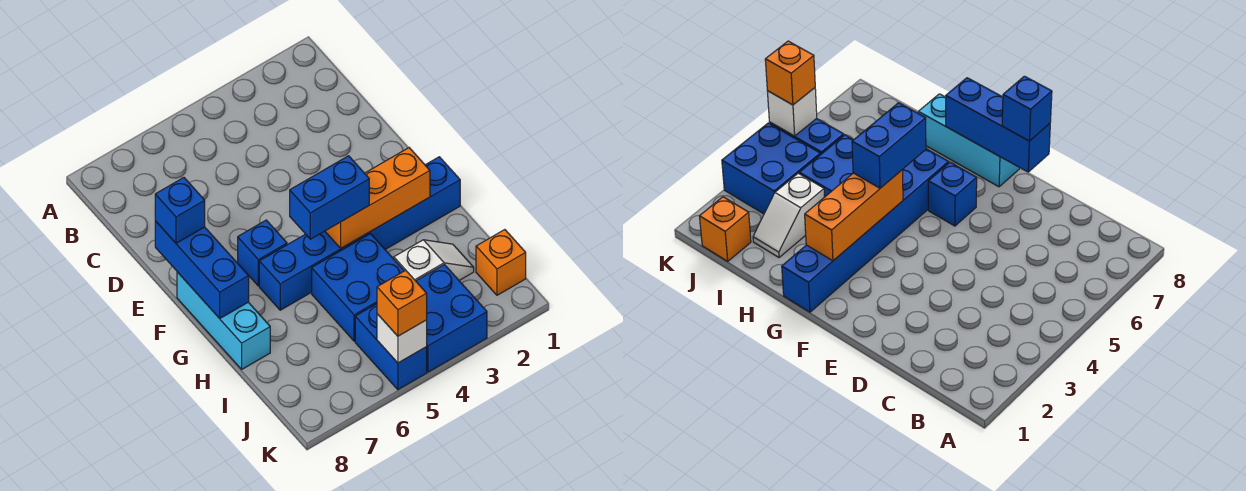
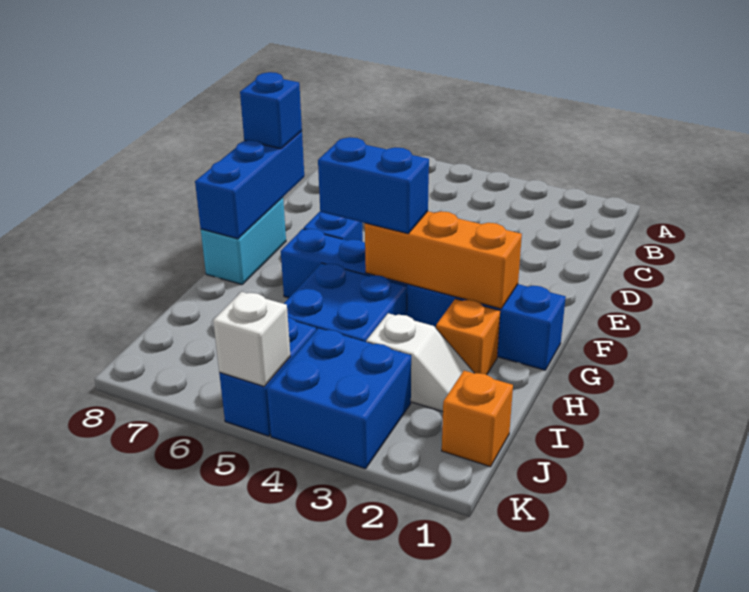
cyan 1x3 brick [177,272,270,369] -> cyan 1x2 brick [201,197,286,285]
orange 1x1 brick [377,270,427,336] -> orange 1x1 brick moved to [436,299,500,375]

